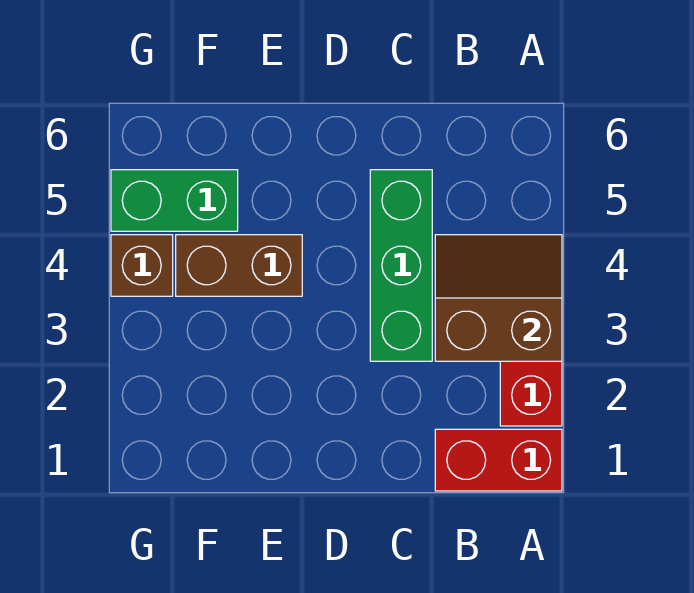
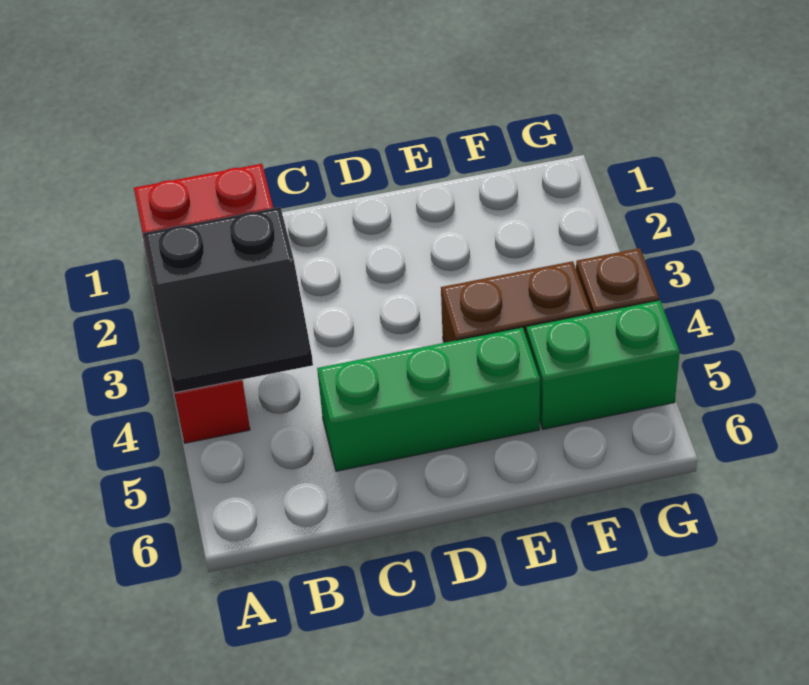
brown 2x2 slope [435,235,562,361] -> black 2x2 slope [143,207,313,393]
green 1x3 brick [370,170,432,361] -> green 1x3 brick turned to [317,327,540,471]

